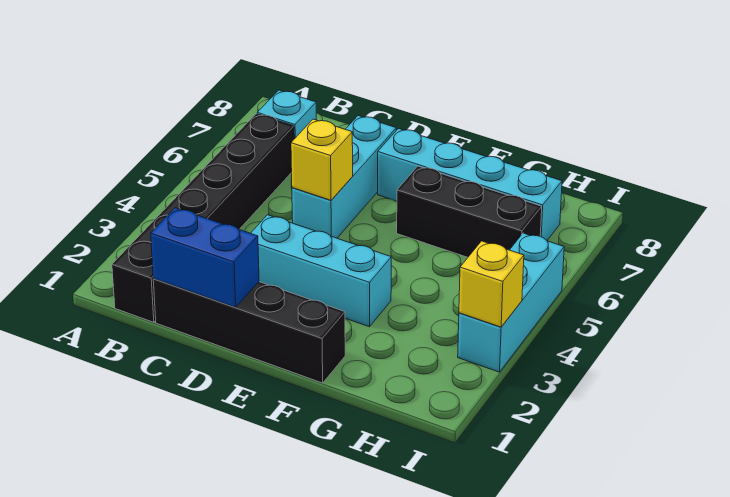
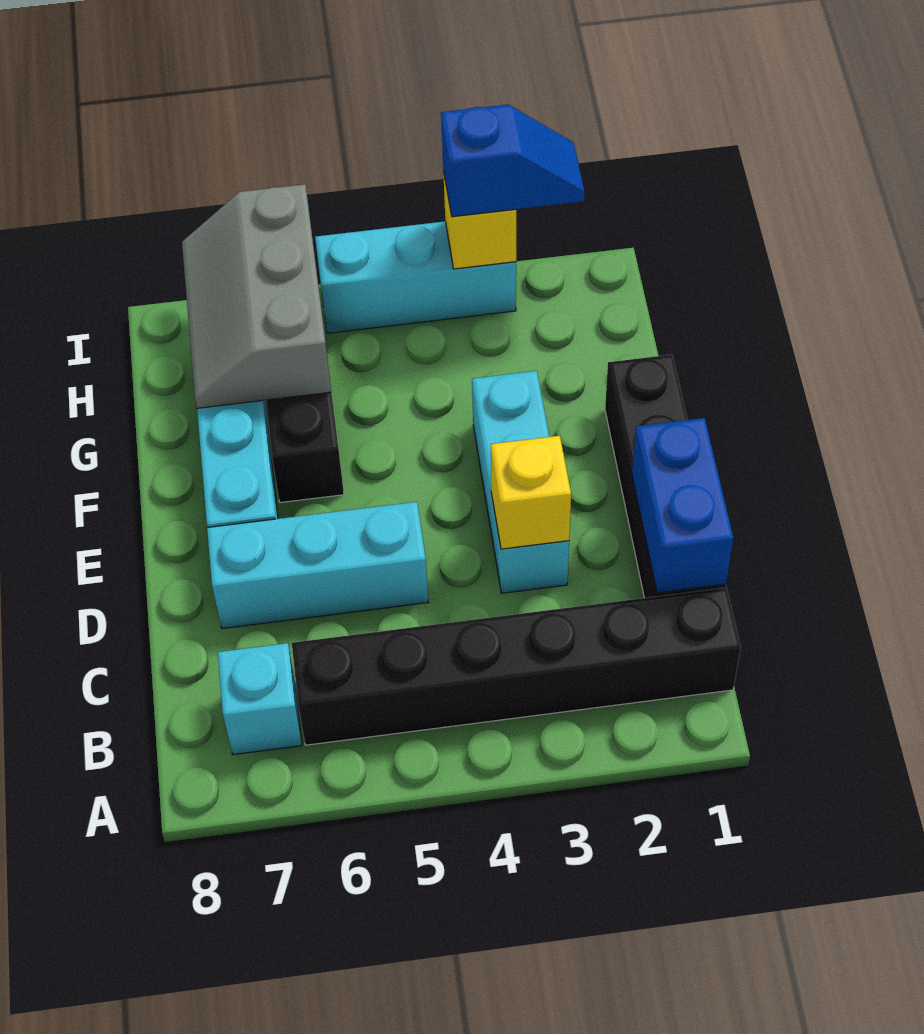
yellow 1x1 brick [291,119,353,200] -> yellow 1x1 brick moved to [491,436,571,549]
none -> grey 2x3 slope [182,184,331,408]
none -> blue 1x2 slope [441,105,584,217]

